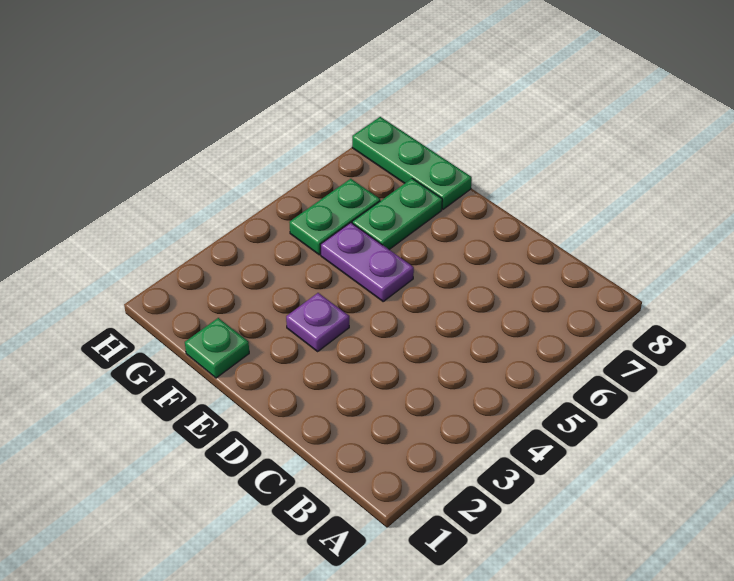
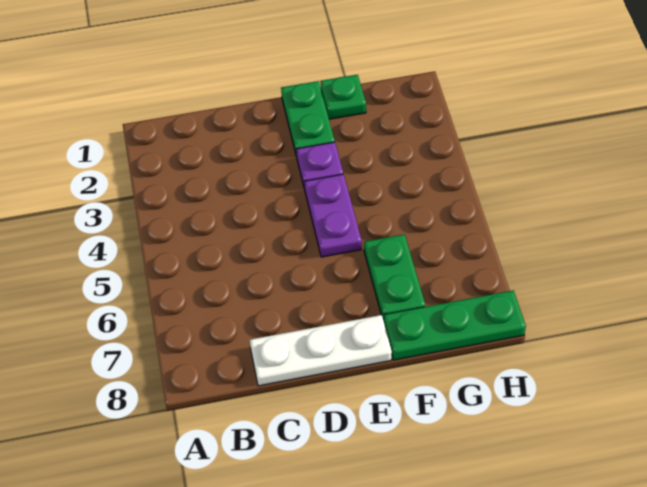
none -> white 1x3 plate [250,315,392,386]
purple 1x2 plate [320,223,414,301] -> purple 1x2 plate turned to [304,174,362,257]
green 1x2 plate [289,179,380,255] -> green 1x2 plate moved to [281,81,335,157]

